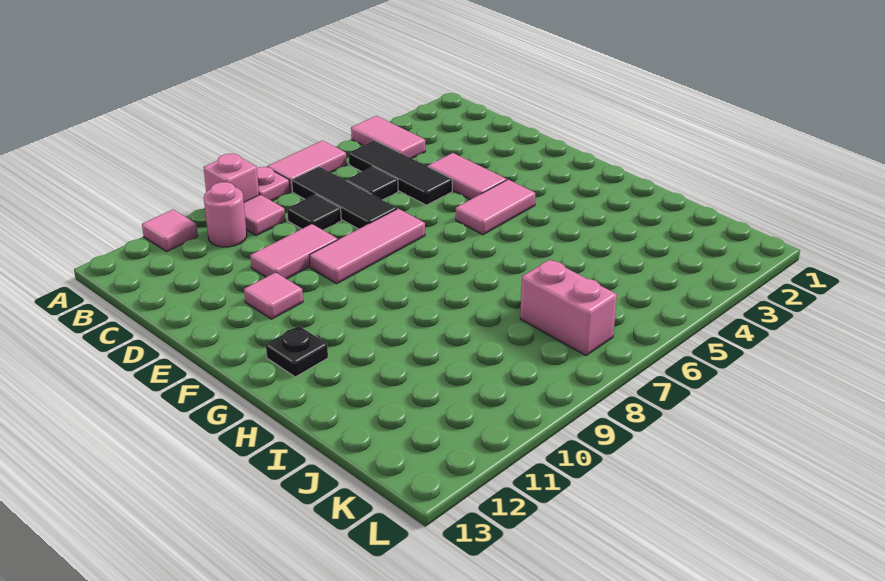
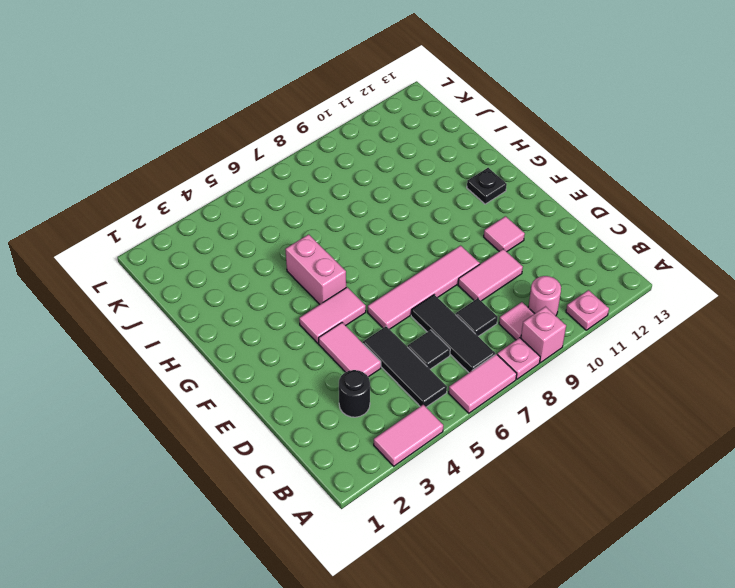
pink 1x2 tile [351,116,425,159] -> pink 1x2 tile turned to [374,405,443,466]
pink 1x1 tile [142,210,198,251] -> pink 1x1 plate [566,290,609,330]
none -> black 1x1 round brick [339,370,370,417]
pink 1x3 tile [309,209,425,284] -> pink 1x4 tile [368,246,480,329]
pink 1x2 brick [520,260,617,356] -> pink 1x2 brick moved to [285,234,346,304]

